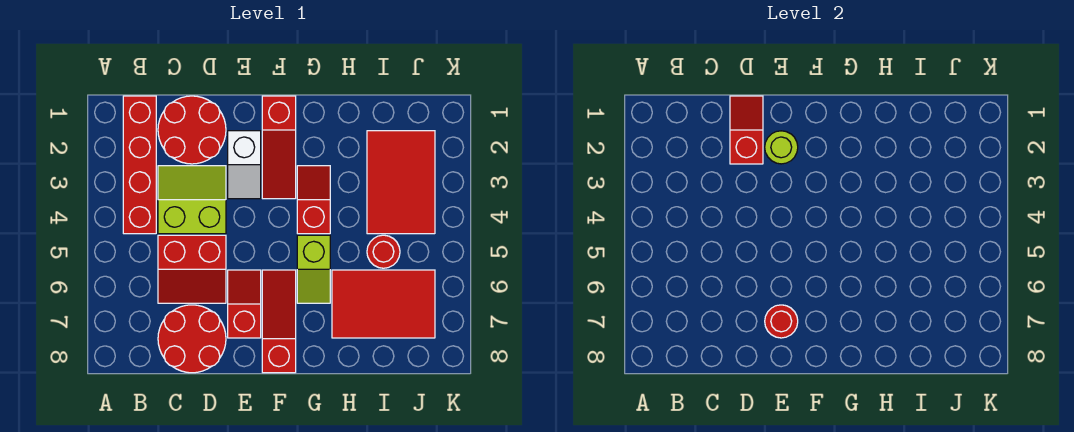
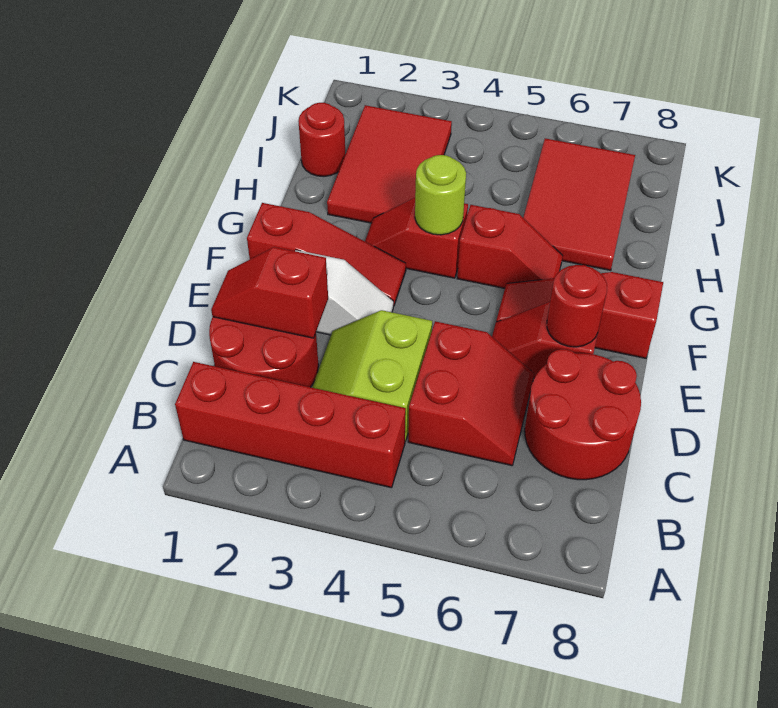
lime 1x1 round brick [765,131,798,164] -> lime 1x1 round brick moved to [415,155,466,235]
lime 1x2 slope [297,235,330,303] -> red 1x2 slope [457,205,563,288]
red 2x3 tile [367,131,435,234] -> red 2x3 tile turned to [327,105,452,223]
red 1x1 round brick [367,235,400,268] -> red 1x1 round brick moved to [298,103,346,176]

